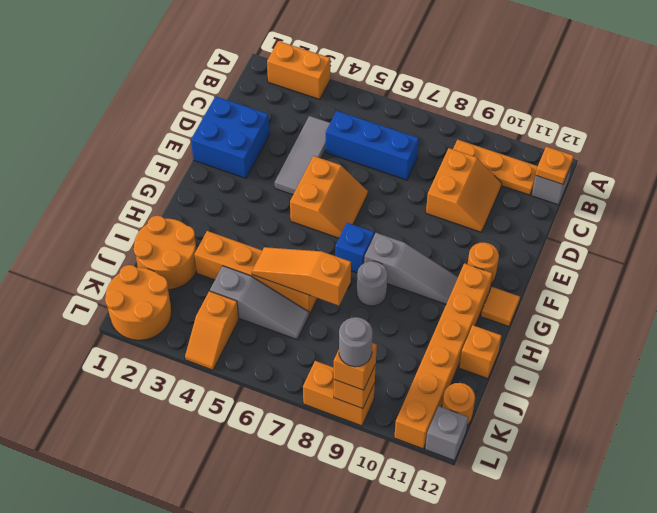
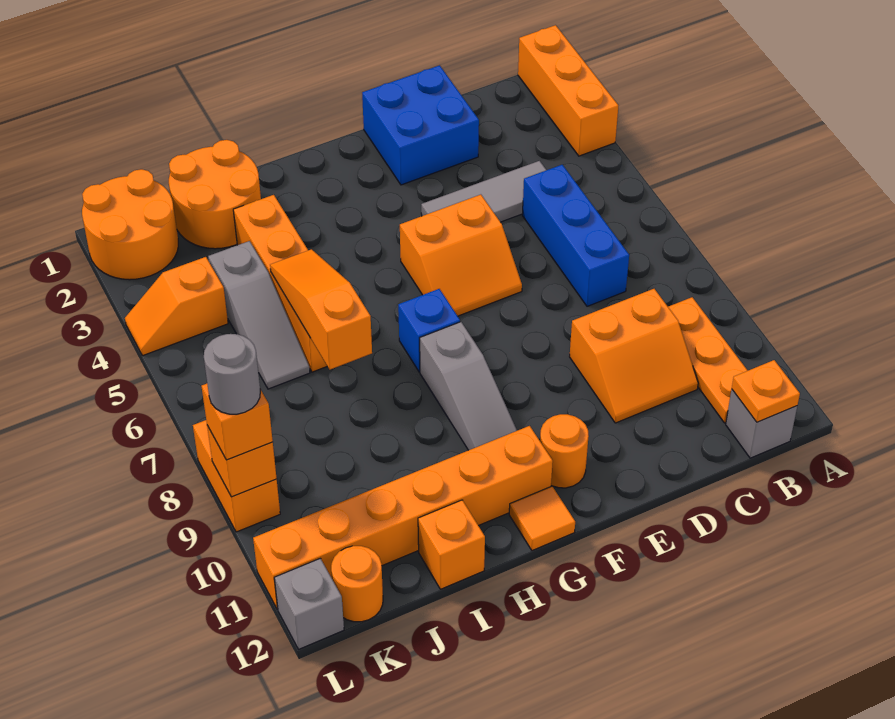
orange 1x2 brick [267,41,330,99] -> orange 1x3 brick [518,25,618,156]
grey 1x1 round brick [357,261,388,306] -> none

